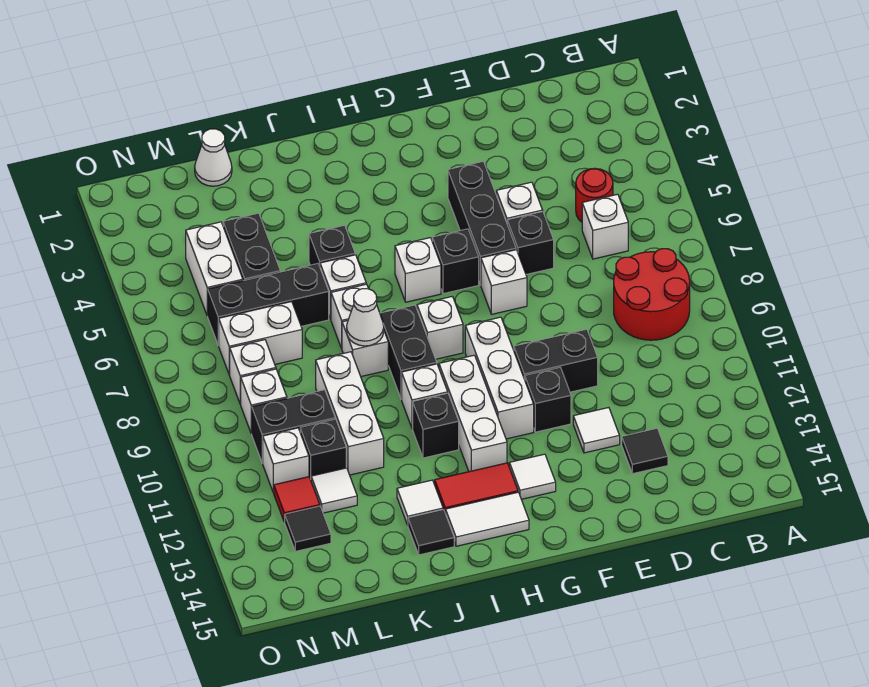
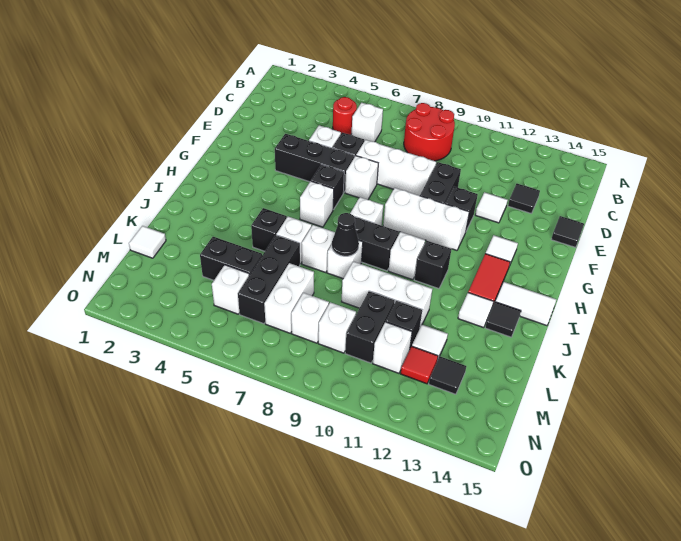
none -> black 1x1 tile [551,216,584,248]
white 1x3 brick [439,355,507,472] -> white 1x3 brick moved to [356,140,436,196]
white 1x2 tile [446,492,529,546] -> white 1x2 tile turned to [495,282,556,326]
white 1x1 cone [347,289,384,346] -> black 1x1 cone [332,213,359,256]
white 1x1 cone [195,129,232,186] -> white 1x1 tile [129,226,166,258]
white 1x2 brick [186,222,243,316] -> white 1x1 brick [212,265,249,314]

